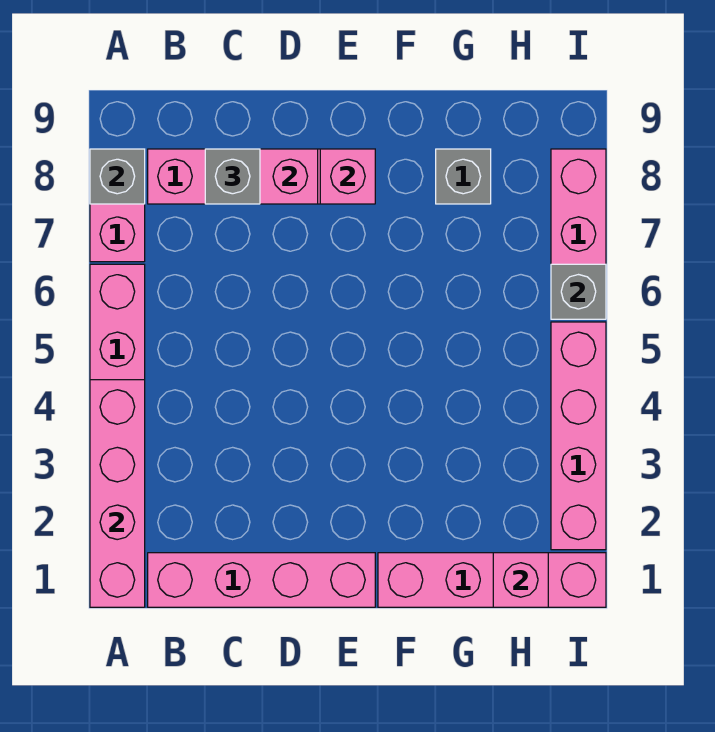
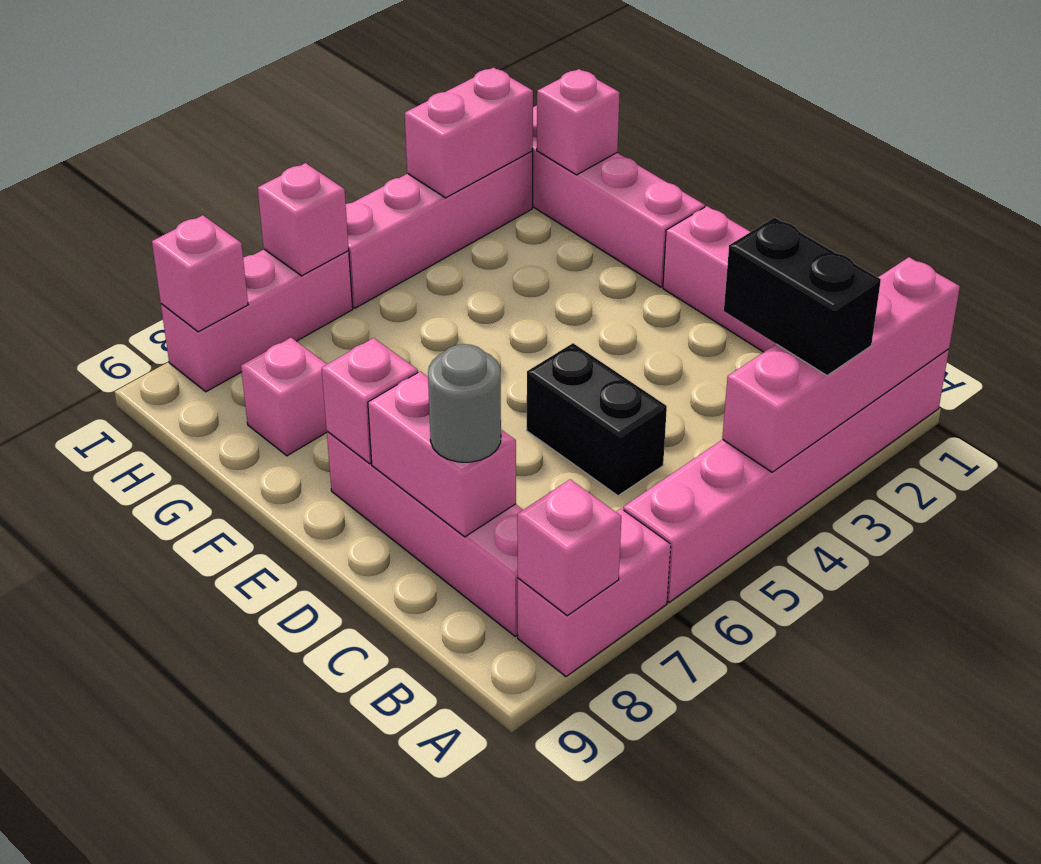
none -> black 1x2 brick [724,218,881,376]
grey 1x1 brick [90,149,145,204] -> pink 1x1 brick [517,479,621,616]
none -> black 1x2 brick [527,343,667,496]
grey 1x1 brick [205,149,260,204] -> grey 1x1 round brick [428,344,501,462]
grey 1x1 brick [436,149,491,204] -> pink 1x1 brick [241,338,327,456]
none -> pink 1x2 brick [405,68,533,198]
grey 1x1 brick [551,264,606,319] -> pink 1x1 brick [258,163,349,276]
none -> pink 1x1 brick [152,215,248,332]

